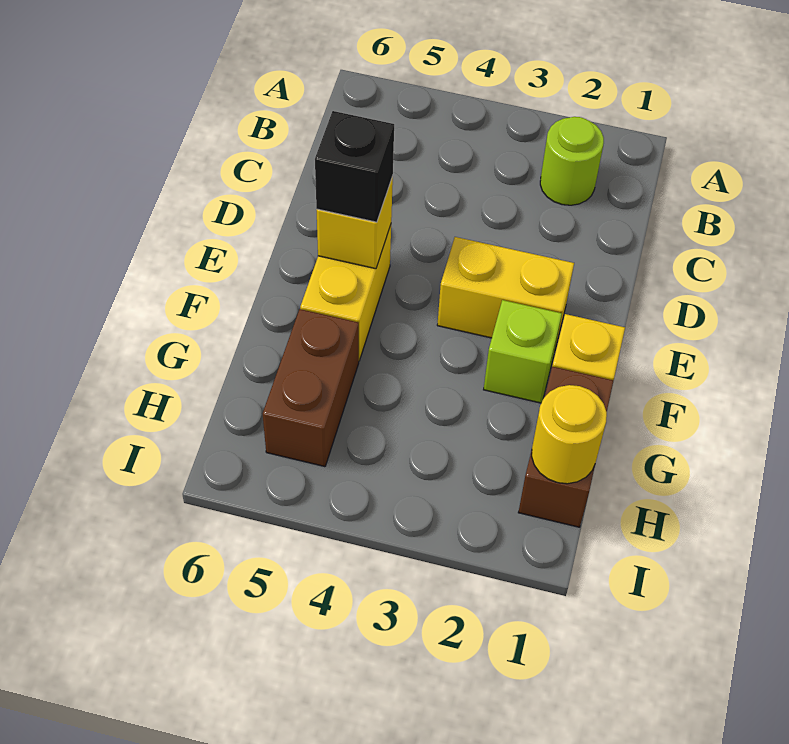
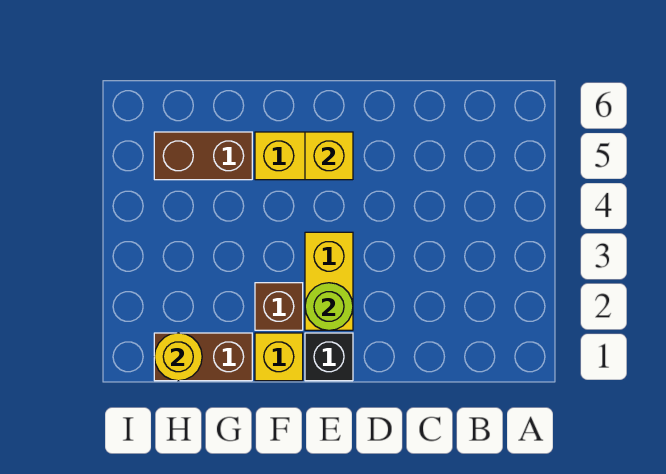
lime 1x1 round brick [540,117,604,205] -> lime 1x1 round brick moved to [305,283,353,330]
black 1x1 brick [315,111,394,222] -> black 1x1 brick moved to [305,333,353,381]
lime 1x1 brick [484,300,562,403] -> brown 1x1 brick [255,283,303,330]

